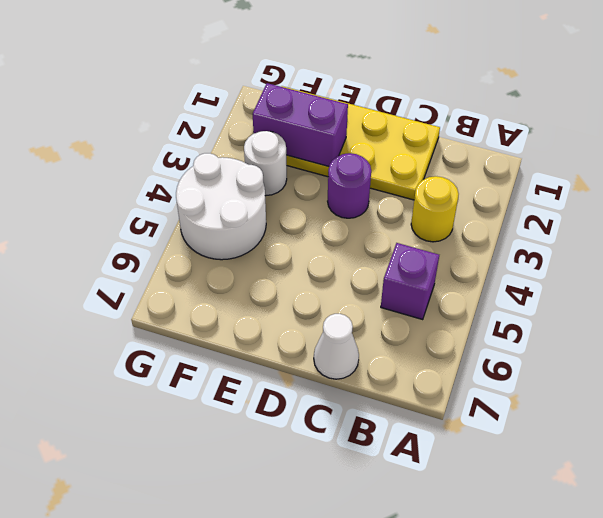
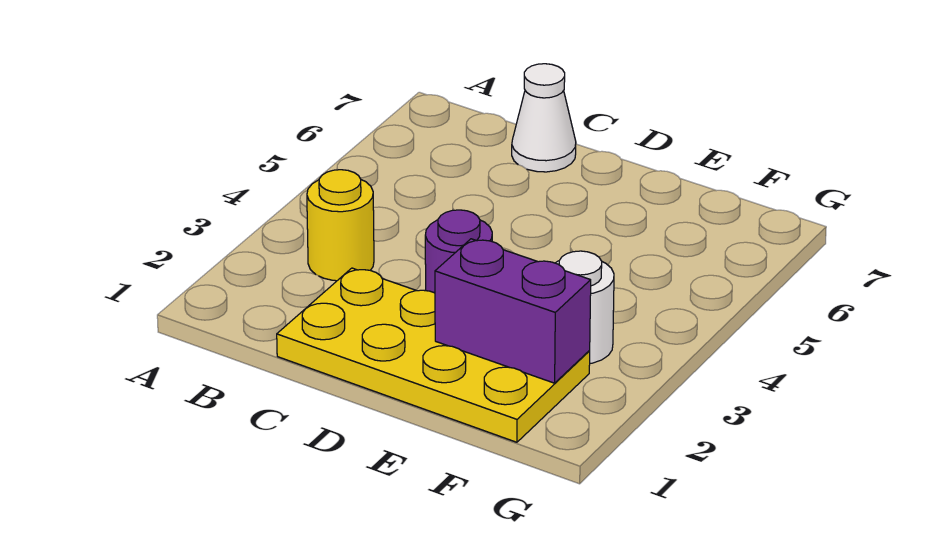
purple 1x1 brick [381,243,439,320] -> none
white 2x2 round brick [176,153,266,260] -> none

